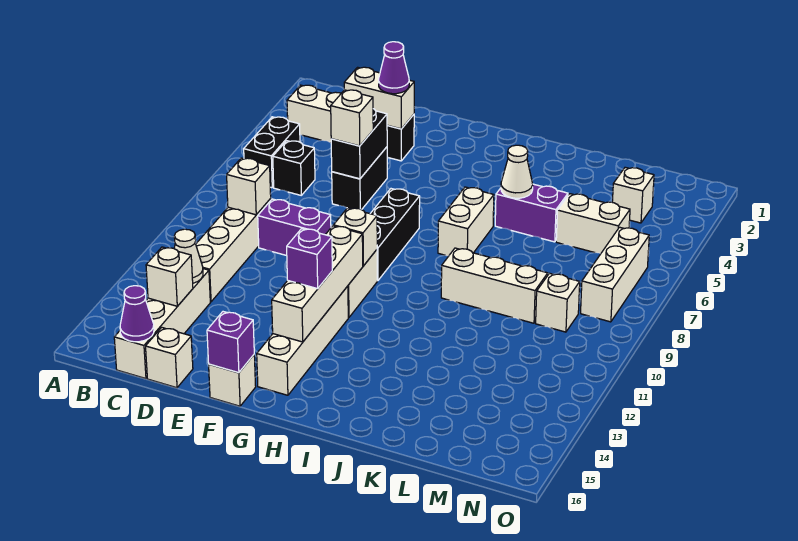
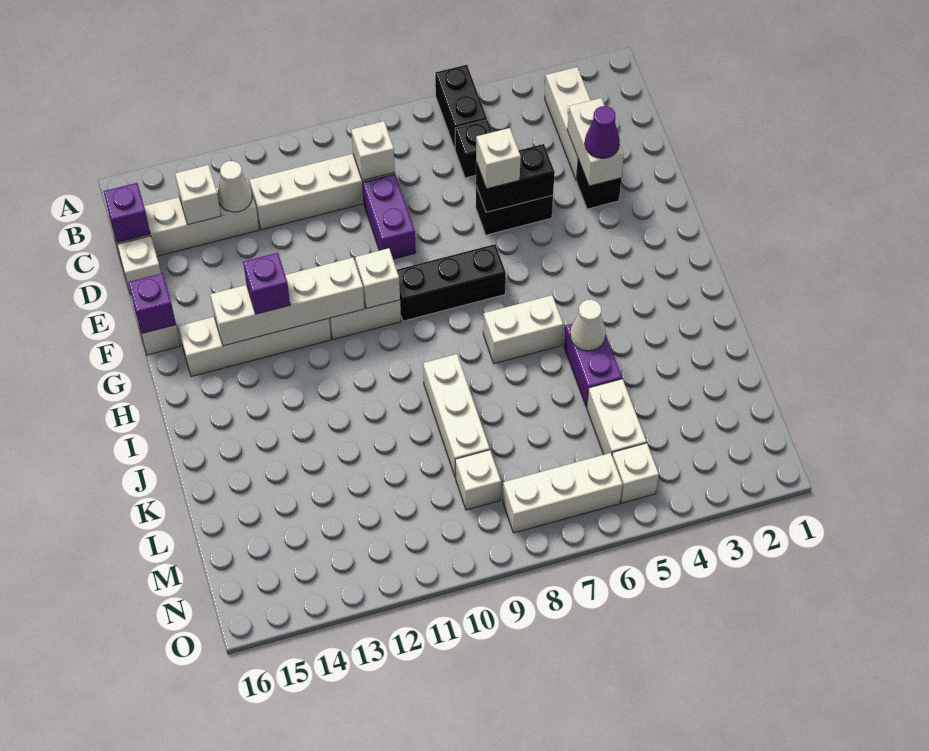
black 1x2 brick [244,117,300,188] -> black 1x2 brick turned to [435,65,487,149]
purple 1x1 cone [120,286,154,342] -> purple 1x1 brick [103,183,150,242]
white 1x1 brick [612,167,654,223] -> white 1x1 brick moved to [612,443,659,503]

